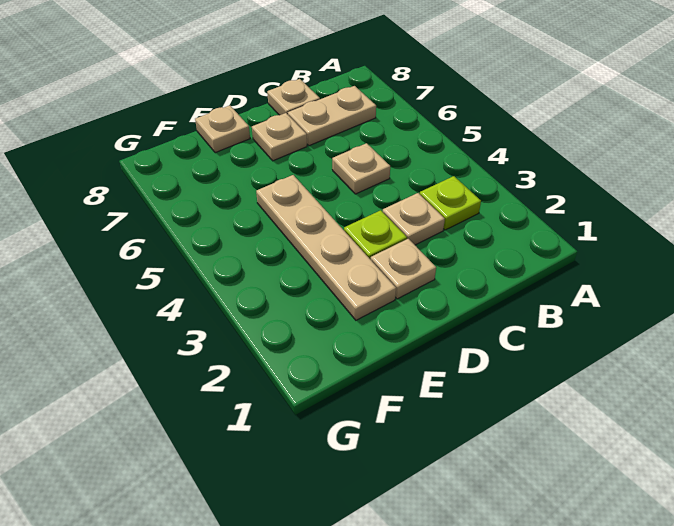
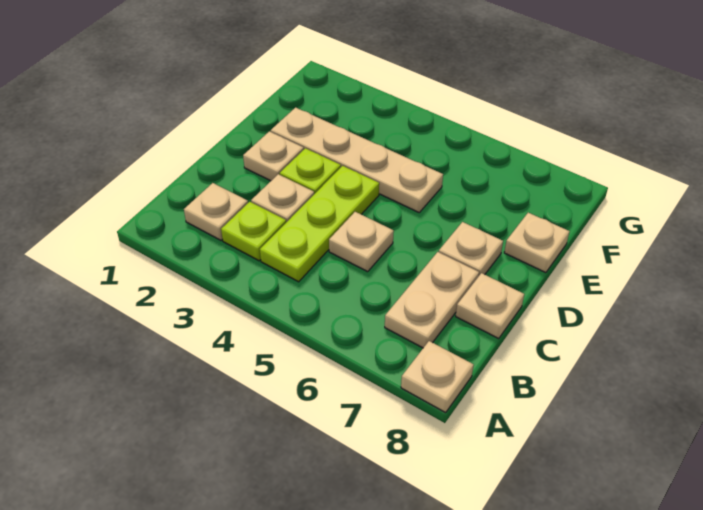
none -> tan 1x1 plate [401,341,474,413]
none -> tan 1x1 plate [184,183,248,240]
none -> lime 1x3 plate [260,166,379,282]

